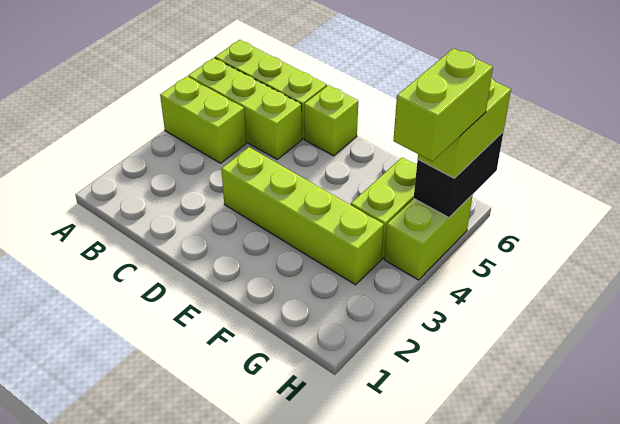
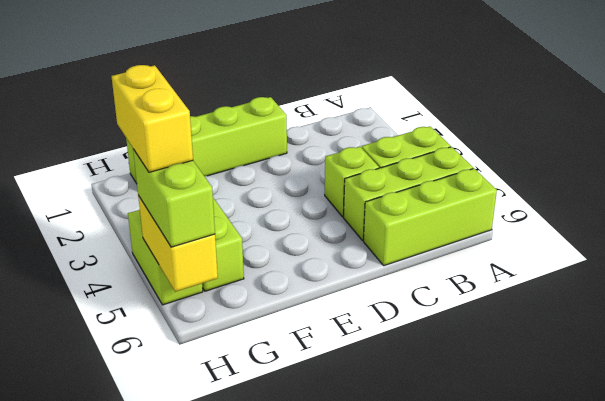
lime 1x4 brick [221,147,384,285] -> lime 1x4 brick moved to [126,97,287,184]
lime 1x1 brick [304,85,358,156] -> lime 1x1 brick moved to [325,147,379,217]
lime 1x2 brick [393,48,493,161] -> yellow 1x2 brick [111,65,193,172]
black 1x2 brick [414,132,503,218] -> yellow 1x2 brick [138,196,218,292]

